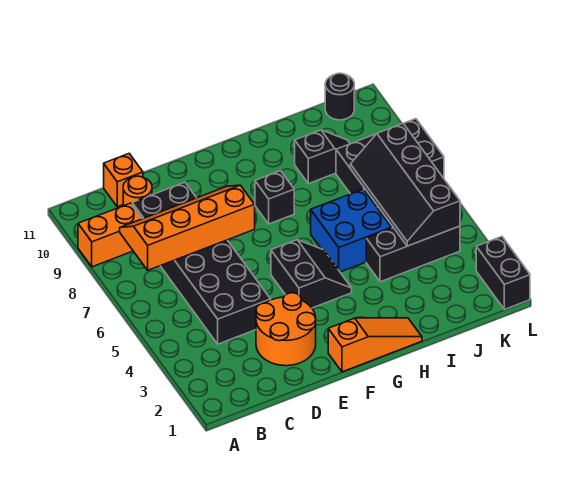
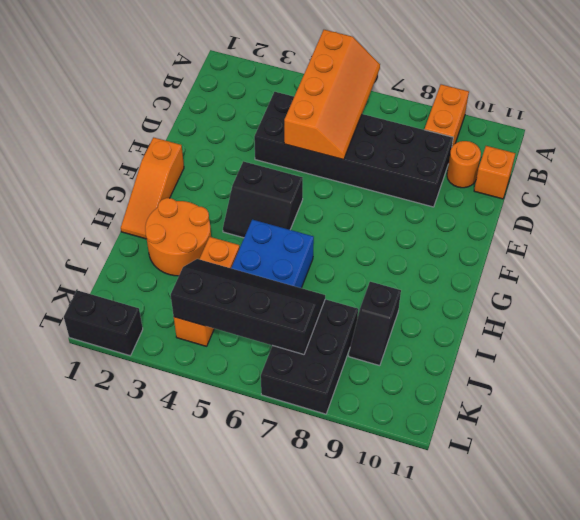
orange 2x4 slope [120,185,255,270] -> orange 2x4 slope moved to [284,30,380,160]
orange 2x2 round brick [256,293,316,366] -> orange 2x2 round brick moved to [145,198,211,276]
black 1x1 brick [255,171,294,224] -> none
black 1x3 brick [366,226,460,282] -> orange 1x3 brick [174,237,240,346]
black 1x1 round brick [325,73,354,120] -> none

